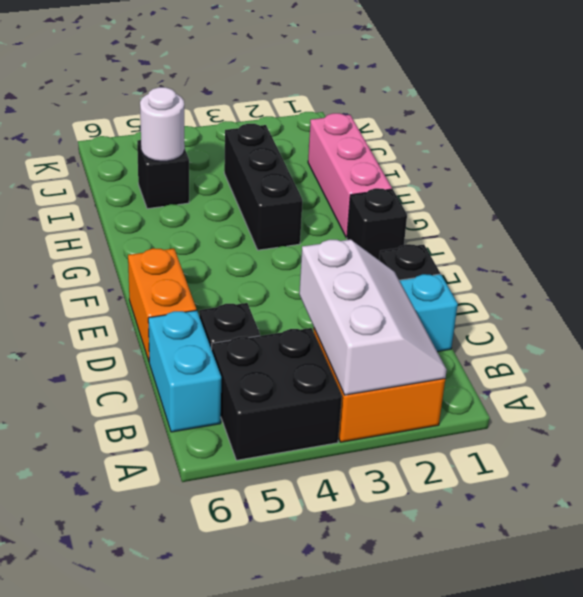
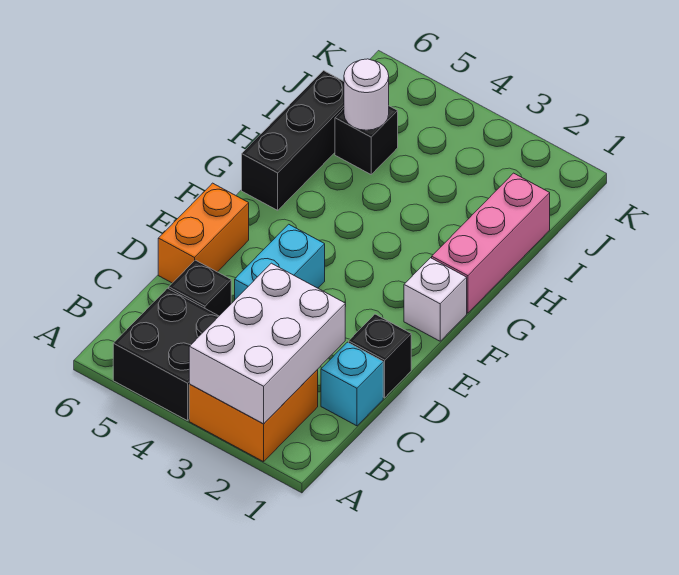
white 2x3 slope [299,240,447,395] -> white 2x3 brick [189,263,345,424]
cyan 1x2 brick [148,310,221,432] -> cyan 1x2 brick moved to [235,224,325,299]
black 1x1 brick [347,188,407,260] -> white 1x1 brick [404,258,467,341]
black 1x3 brick [224,124,302,250] -> black 1x3 brick moved to [242,71,344,210]

